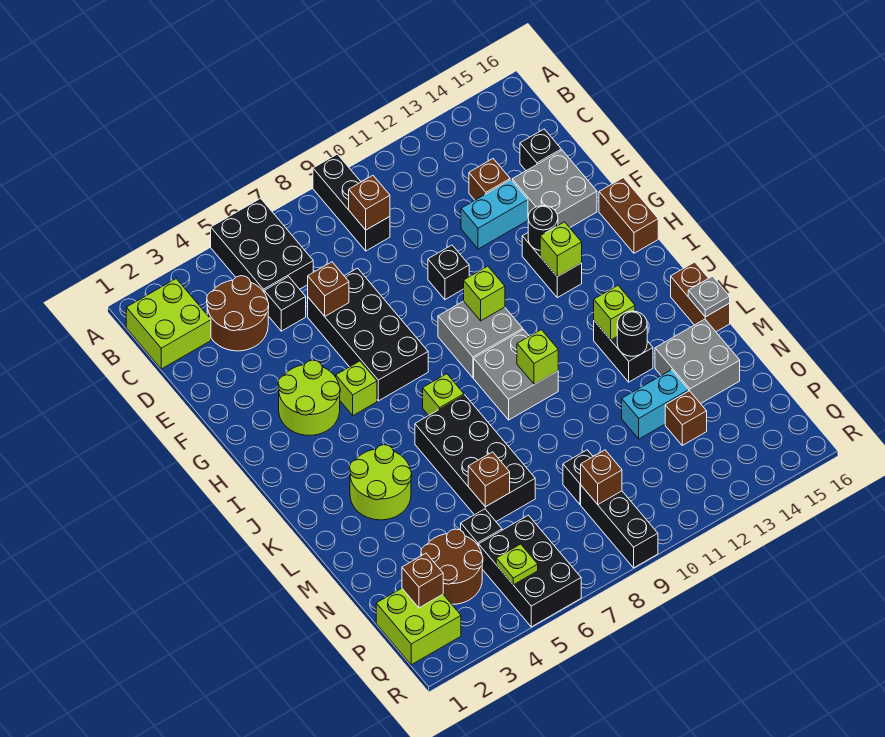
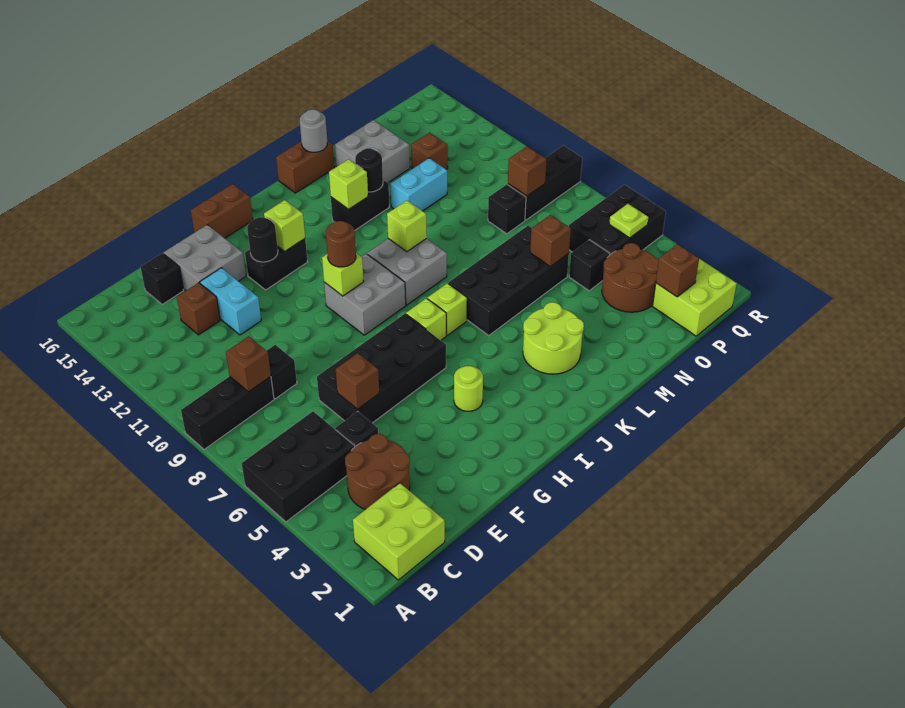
black 1x1 brick [428,245,469,300] -> black 1x1 brick moved to [267,345,297,399]
lime 2x2 round brick [278,360,340,436] -> lime 1x1 round brick [454,366,483,411]
lime 1x1 brick [336,361,377,416] -> lime 1x1 brick moved to [406,298,446,340]
none -> brown 1x1 round brick [326,221,356,267]
grey 1x1 plate [688,276,730,317] -> grey 1x1 round brick [300,110,327,152]
cyan 1x2 brick [622,370,689,439] -> cyan 1x2 brick turned to [390,158,447,211]

